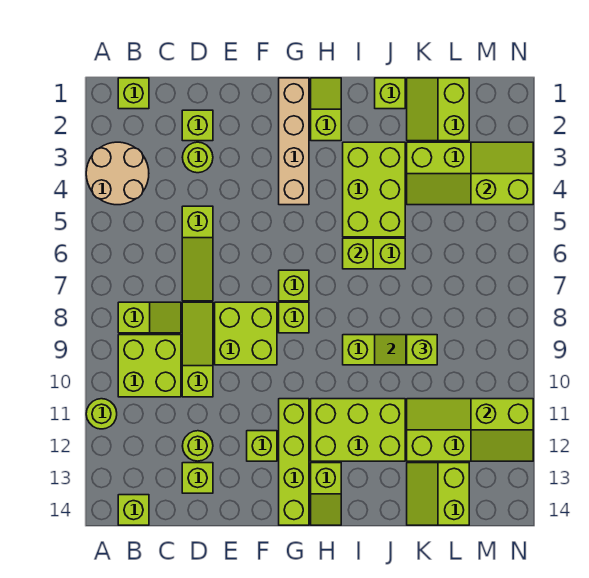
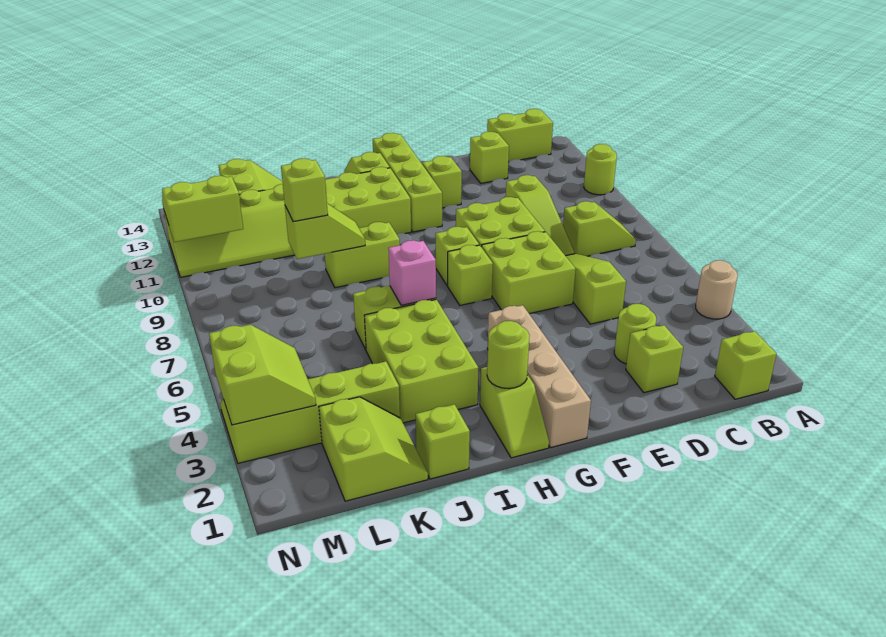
tan 2x2 round brick [86,142,149,205] -> tan 1x1 round brick [696,260,738,319]
lime 1x2 slope [118,302,181,333] -> lime 1x2 slope turned to [563,201,636,256]
lime 2x2 brick [118,335,181,397] -> lime 2x2 brick moved to [481,231,576,314]
lime 1x1 brick [118,495,149,525] -> lime 1x2 brick [487,109,553,162]
lime 1x1 round brick [183,431,213,461] -> lime 1x1 round brick moved to [487,321,530,389]
lime 1x1 brick [343,238,373,269] -> pink 1x1 brick [388,240,436,305]
lime 2x2 slope [471,142,533,205] -> lime 2x2 slope turned to [209,324,316,425]

